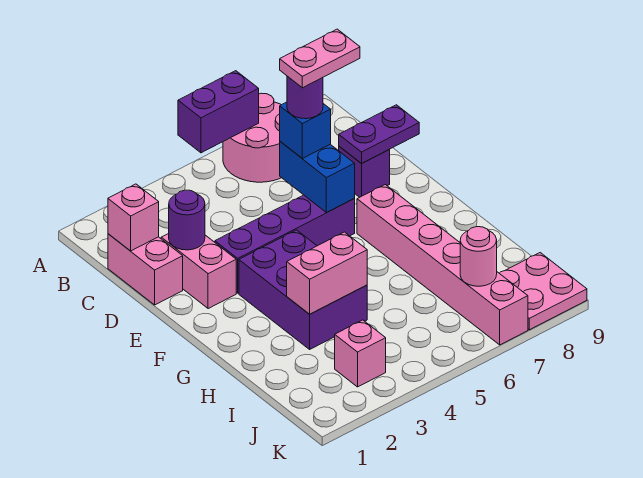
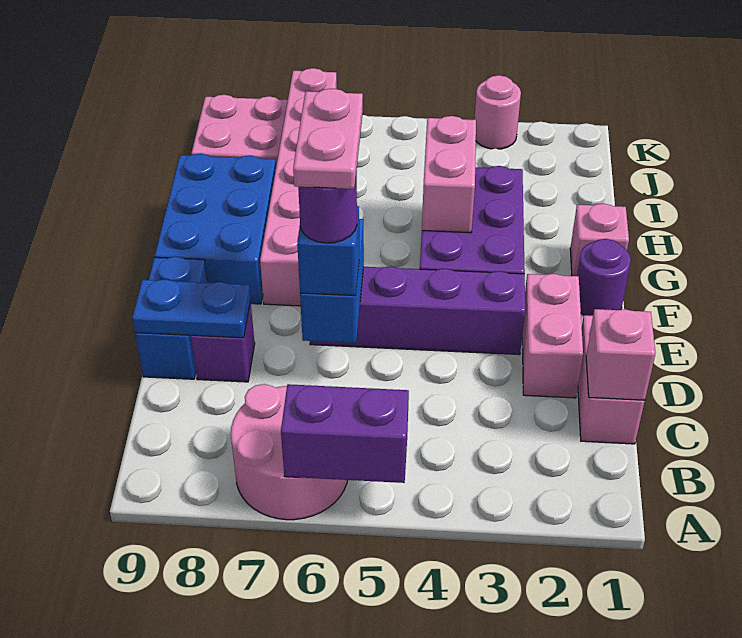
purple 1x1 round brick [169,190,205,250] -> purple 1x1 round brick moved to [577,239,631,316]
pink 1x2 plate [280,29,360,88] -> pink 1x2 plate turned to [293,89,363,189]
purple 1x2 plate [339,105,419,164] -> blue 1x2 plate [132,279,250,338]
none -> blue 1x2 brick [135,257,207,379]
none -> blue 2x3 brick [155,153,276,304]
pink 1x2 brick [287,232,367,314] -> pink 1x2 brick turned to [422,116,476,233]
pink 1x1 brick [335,320,386,387] -> pink 1x1 brick moved to [570,204,629,276]
pink 1x1 round brick [460,227,497,286] -> pink 1x1 round brick moved to [474,75,521,149]

